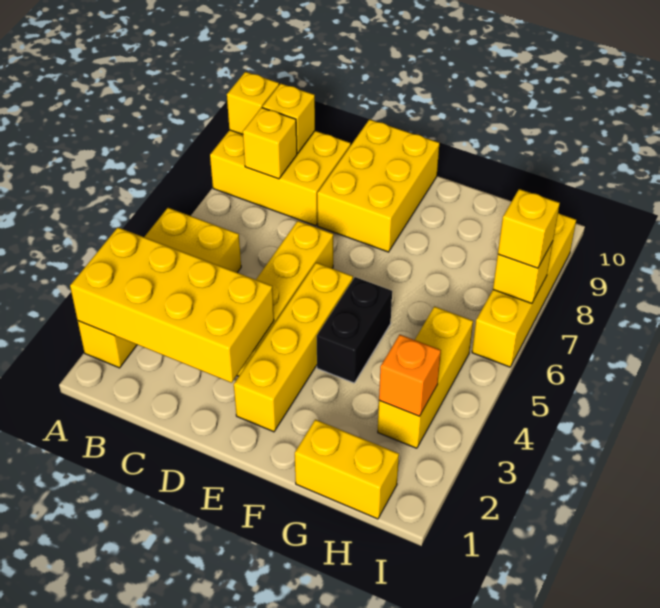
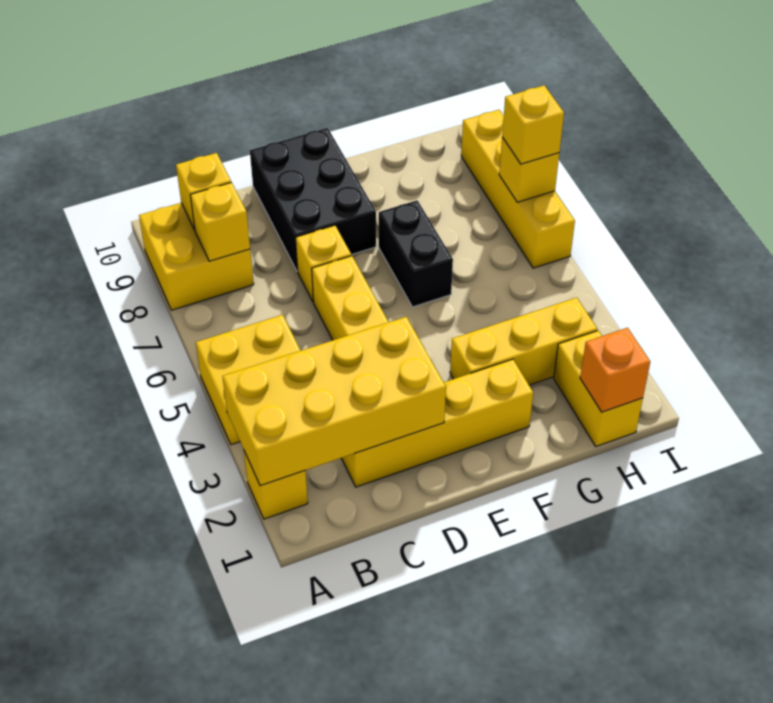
yellow 2x3 brick [210,130,351,226] -> yellow 2x2 brick [139,203,254,310]
yellow 1x1 brick [227,72,279,134] -> yellow 1x1 brick moved to [296,225,351,302]
yellow 2x3 brick [317,119,439,252] -> black 2x3 brick [250,128,376,271]
yellow 1x4 brick [234,263,353,432] -> yellow 1x4 brick turned to [341,359,533,487]
black 1x2 brick [317,277,392,383] -> black 1x2 brick moved to [379,200,453,307]
yellow 1x2 brick [295,420,399,519] -> yellow 1x2 brick turned to [554,331,643,446]
yellow 1x3 brick [378,306,473,448] -> yellow 1x3 brick turned to [450,298,597,385]
orange 1x1 brick [379,335,441,416] -> orange 1x1 brick moved to [580,328,650,412]

